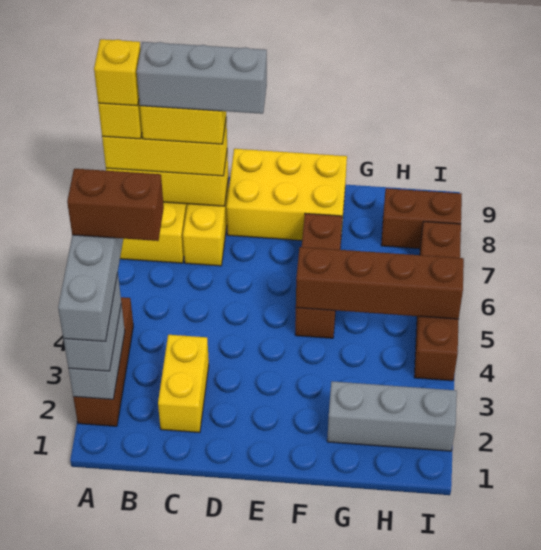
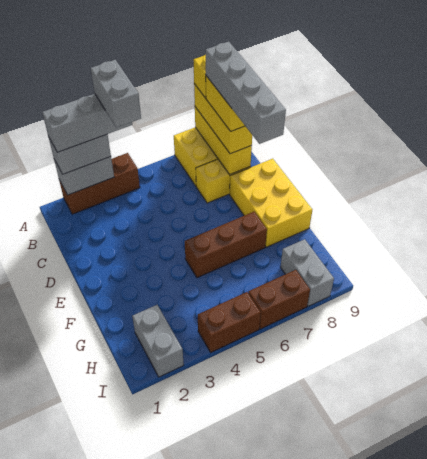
brown 1x2 brick [67,169,164,241] -> grey 1x2 brick [91,60,141,127]
yellow 1x1 brick [94,39,141,106] -> none
grey 1x3 brick [137,42,267,114] -> grey 1x4 brick [206,41,286,144]
yellow 1x2 brick [158,335,209,433] -> none
brown 1x4 brick [296,247,464,319] -> none
grey 1x3 brick [327,381,457,451] -> grey 1x2 brick [132,305,184,377]
brown 1x2 brick [381,188,462,249] -> grey 1x2 brick [280,239,334,306]

